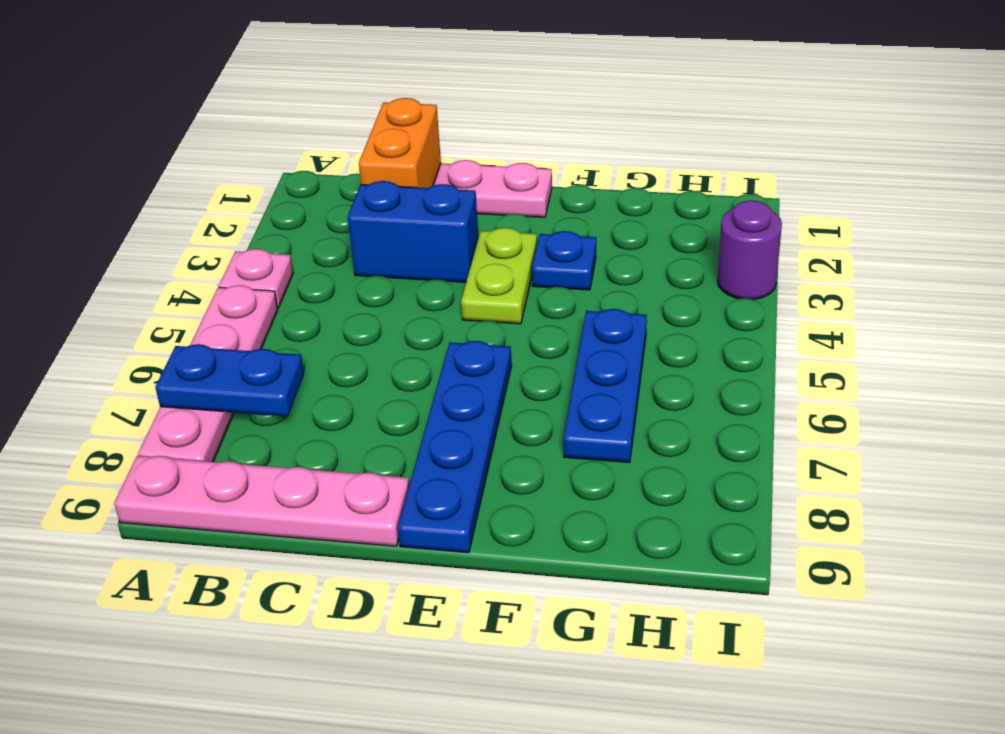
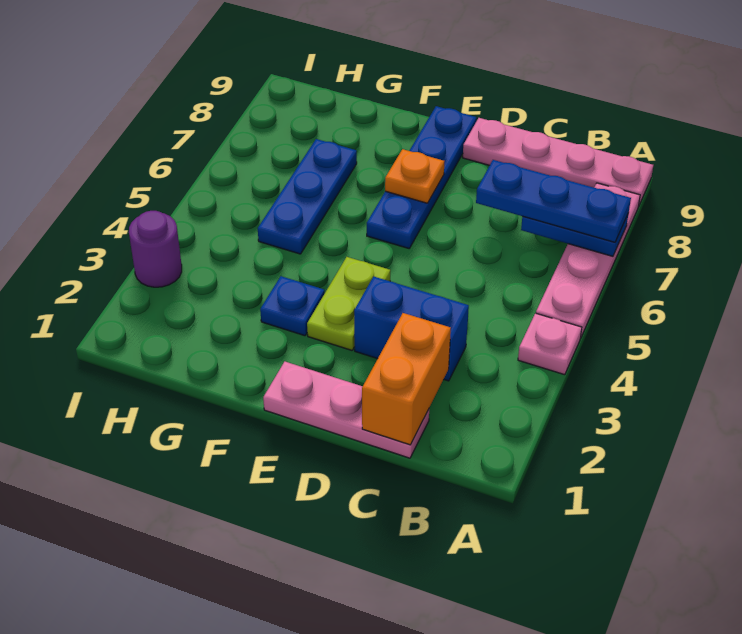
none -> blue 1x3 plate [476,160,631,242]
none -> orange 1x1 plate [385,149,445,203]

